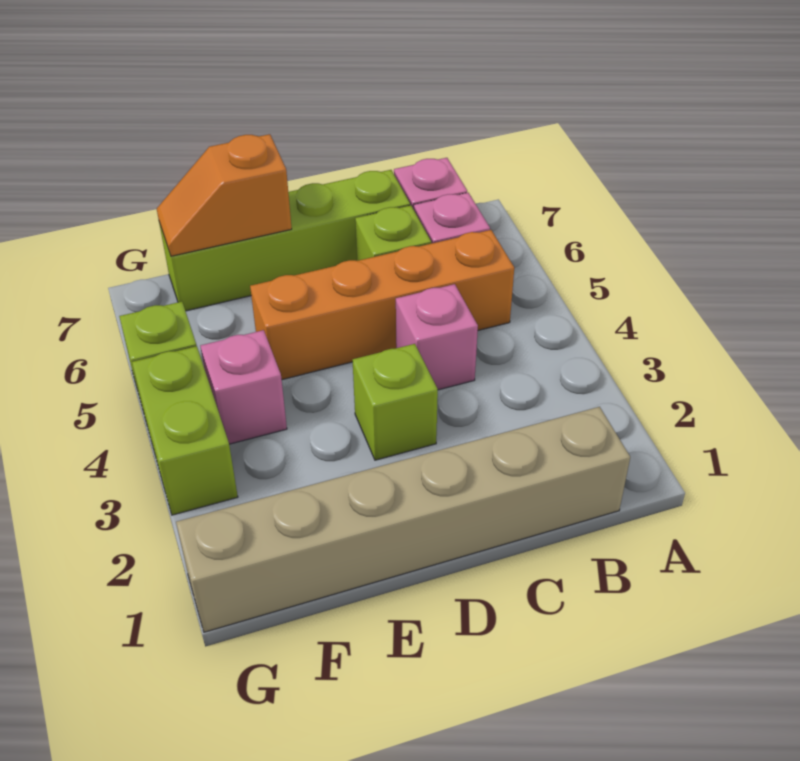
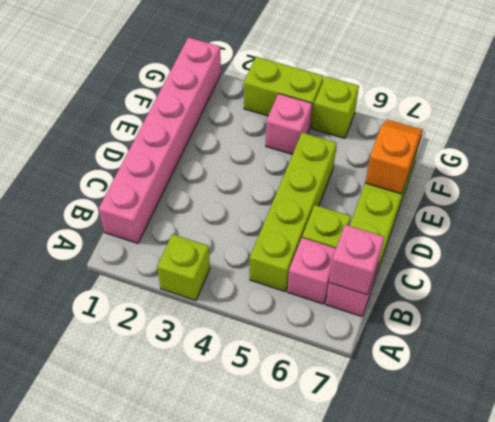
tan 1x6 brick [176,407,630,632] -> pink 1x6 brick [99,37,221,243]
orange 1x4 brick [250,230,514,380] -> lime 1x4 brick [250,133,337,291]
pink 1x1 brick [396,284,478,390] -> pink 1x1 brick moved to [329,225,384,295]
lime 1x1 brick [353,344,438,460] -> lime 1x1 brick moved to [157,234,210,301]

